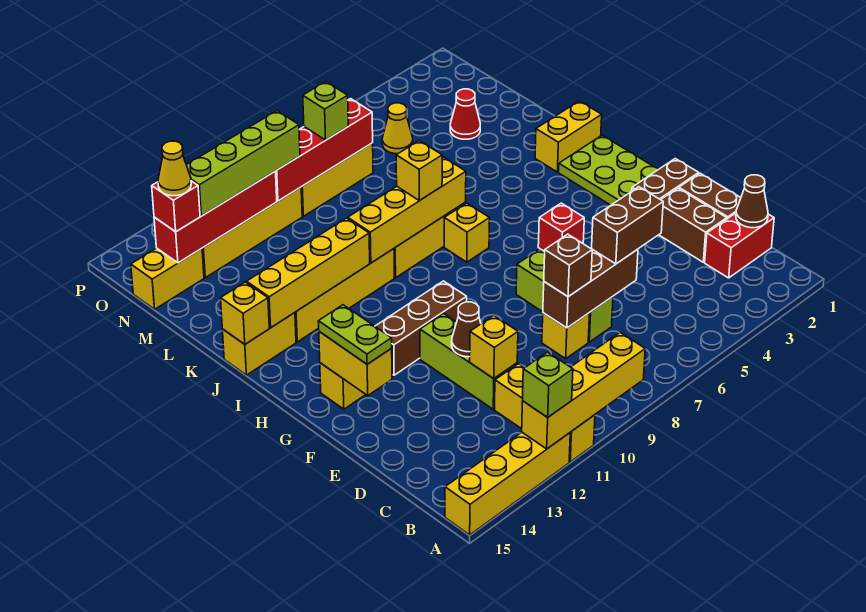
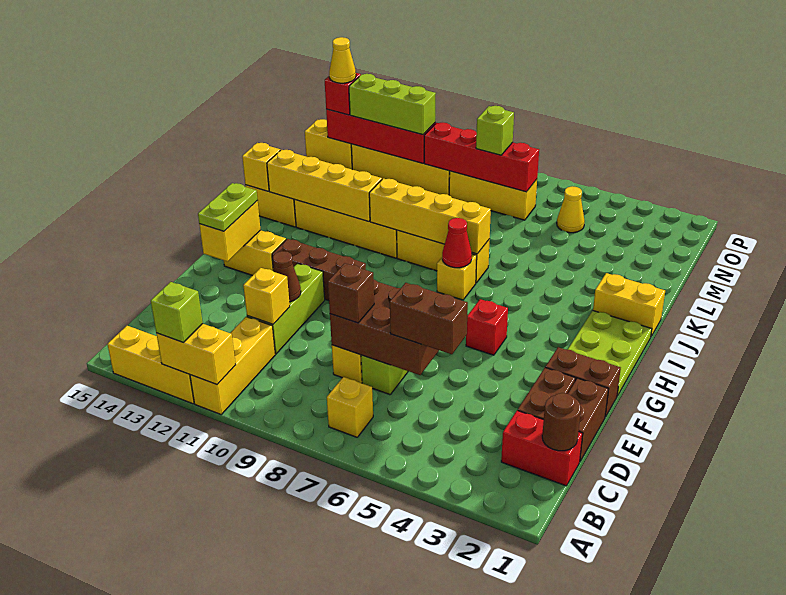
yellow 1x4 brick [522,332,645,449] -> yellow 1x2 brick [156,324,236,385]
yellow 1x4 brick [445,432,570,535] -> yellow 1x3 brick [107,326,194,404]
brown 1x1 cone [736,175,768,228] -> brown 1x1 round brick [542,393,581,451]
brown 1x3 brick [543,249,638,328] -> brown 2x3 brick [330,279,439,375]
yellow 1x1 brick [396,141,442,201] -> yellow 1x1 brick moved to [327,377,373,437]
red 1x1 cone [450,89,480,139] -> red 1x1 cone moved to [442,218,472,268]
lime 1x4 brick [187,111,300,216] -> lime 1x3 brick [349,74,436,135]

